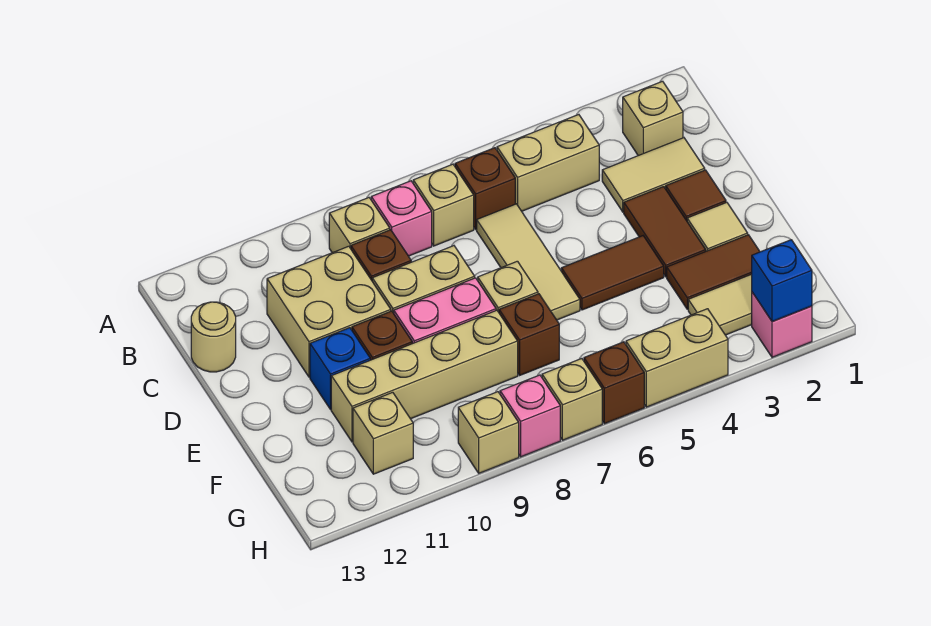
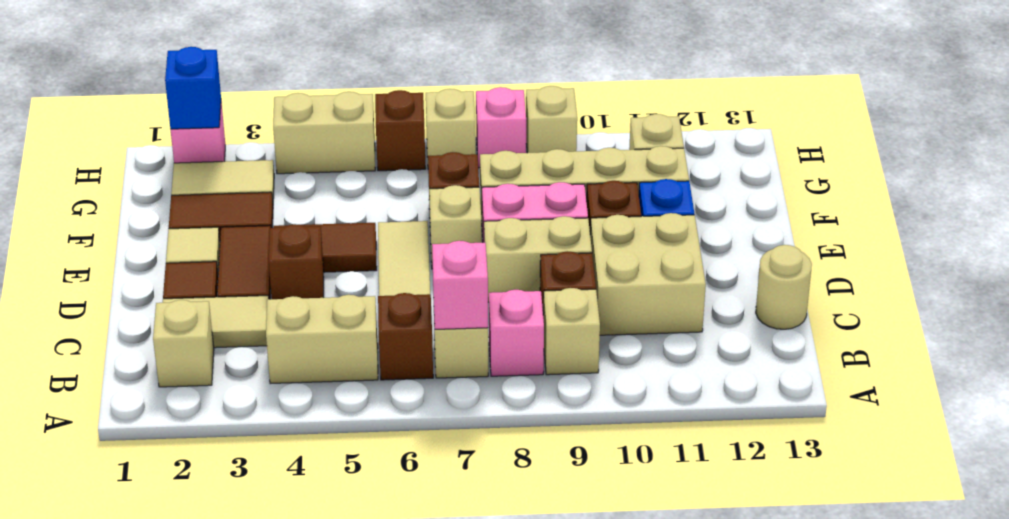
none -> pink 1x1 brick [432,241,488,329]
none -> brown 1x1 brick [269,224,324,299]

